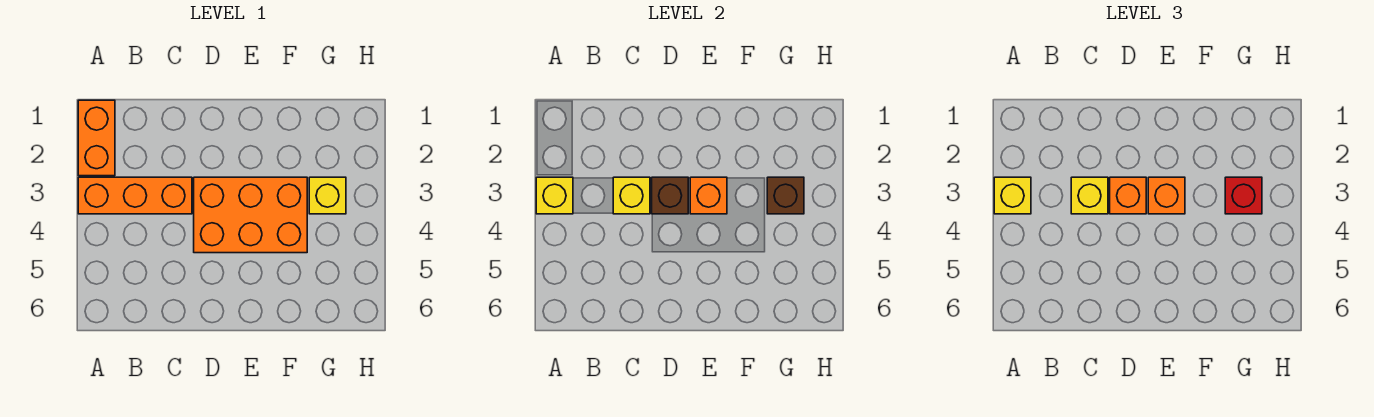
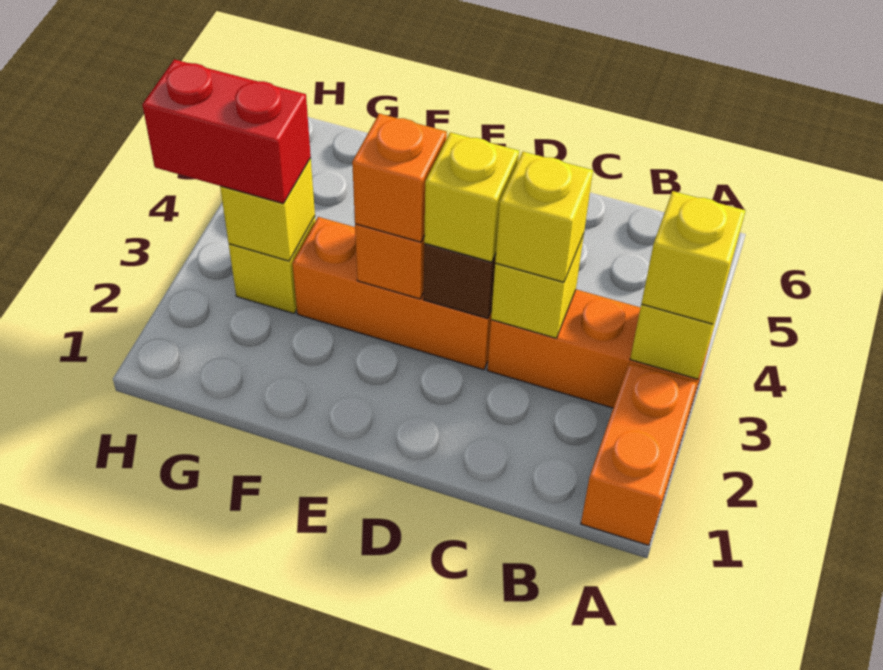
orange 2x3 brick [194,177,307,253] -> orange 1x3 brick [292,217,492,370]
orange 1x1 brick [1110,177,1146,214] -> yellow 1x1 brick [424,132,519,262]
brown 1x1 brick [767,177,804,214] -> yellow 1x1 brick [220,159,315,261]
red 1x1 brick [1225,177,1262,214] -> red 1x2 brick [142,59,311,204]

